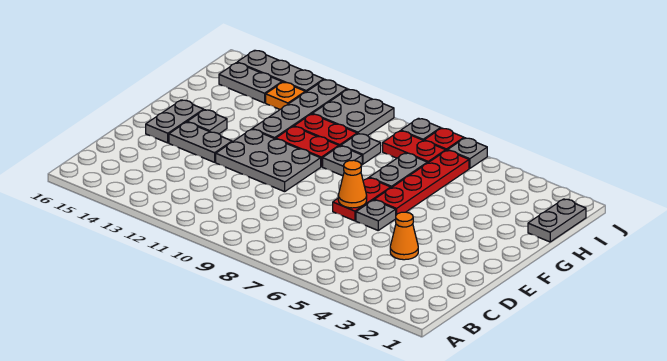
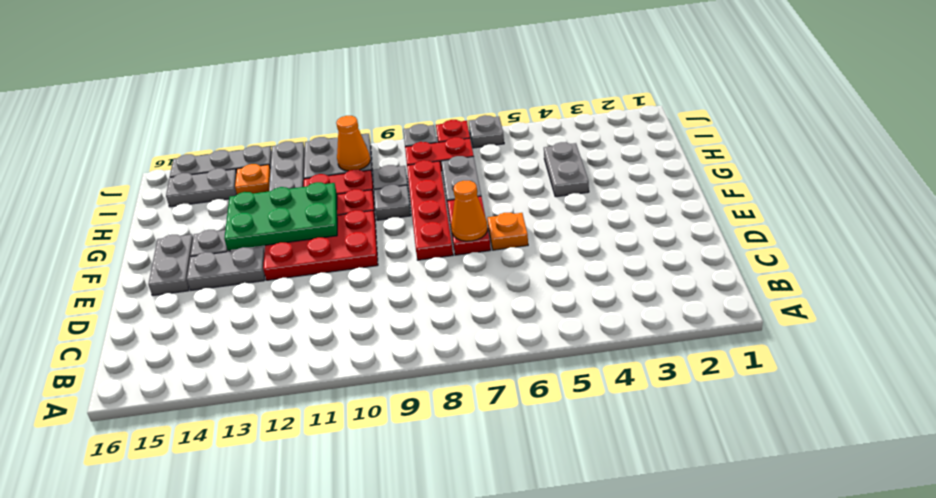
orange 1x1 cone [390,212,418,260] -> orange 1x1 cone moved to [336,116,370,171]
grey 1x1 plate [356,200,396,230] -> orange 1x1 plate [487,213,528,250]
grey 2x3 plate [216,129,321,192] -> red 2x3 plate [263,210,378,280]
red 1x4 plate [374,150,469,215] -> red 1x4 plate moved to [407,160,453,260]
none -> green 2x3 plate [224,182,337,250]
grey 1x2 plate [528,199,586,242] -> grey 1x2 plate moved to [544,142,589,197]

